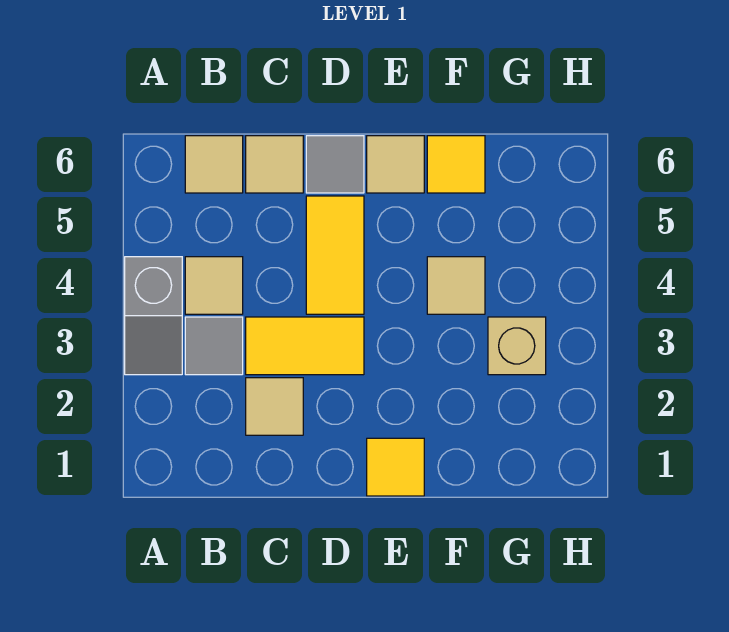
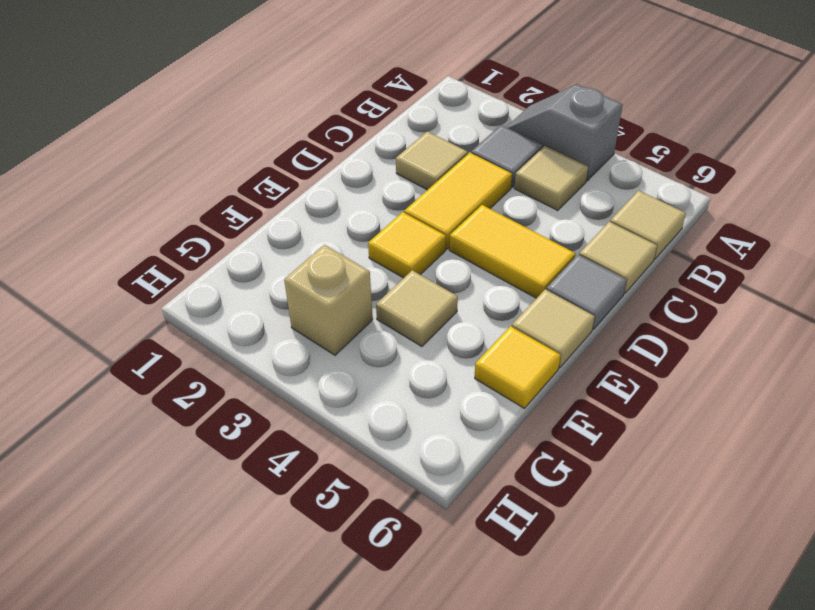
yellow 1x1 tile [367,438,424,496] -> yellow 1x1 tile moved to [368,212,446,278]

